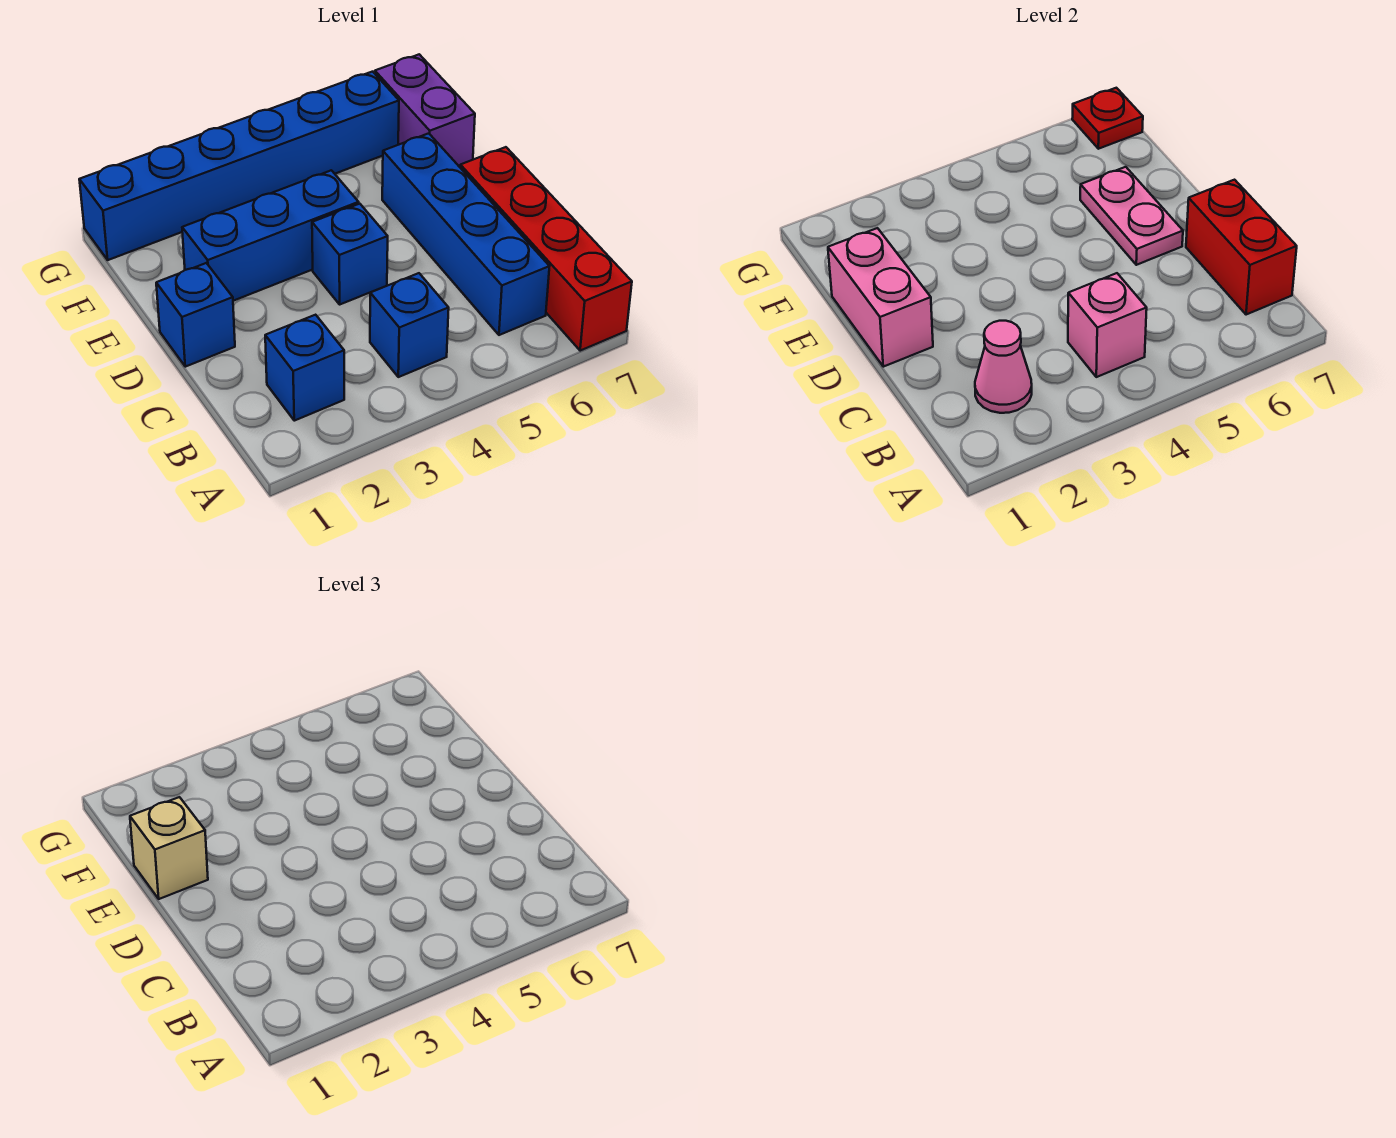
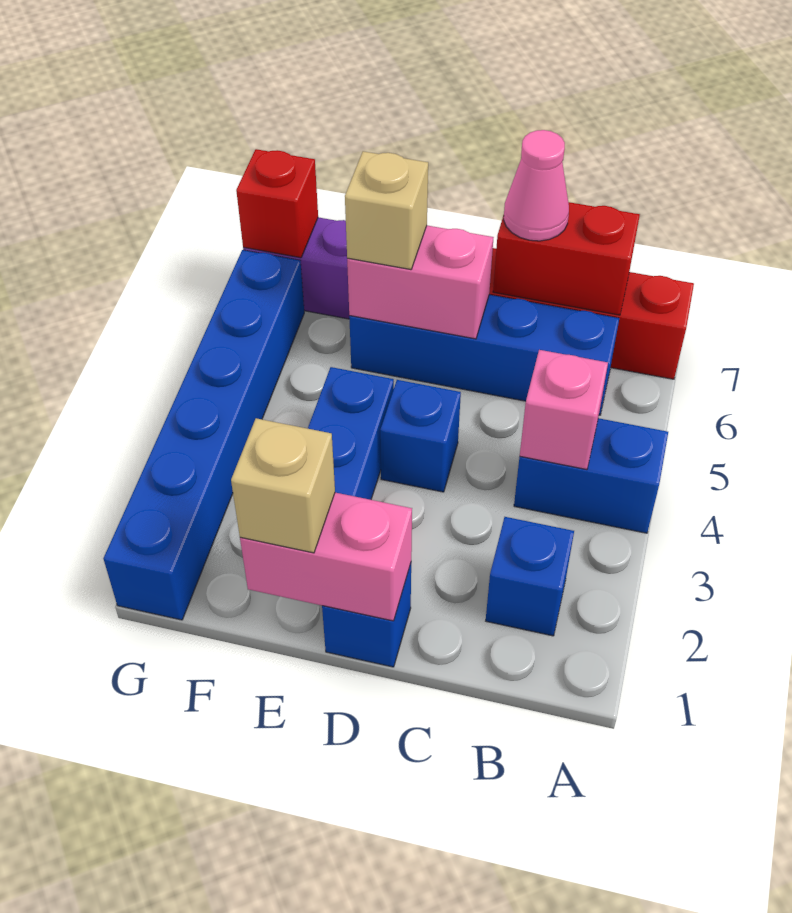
pink 1x1 cone [975,321,1032,413] -> pink 1x1 cone moved to [504,130,569,241]
blue 1x1 brick [370,273,449,377] -> blue 1x2 brick [514,418,668,533]
pink 1x2 plate [1080,167,1183,265] -> pink 1x2 brick [347,226,494,339]
none -> tan 1x1 brick [345,151,428,270]
red 1x1 plate [1072,88,1143,149] -> red 1x1 brick [236,149,318,258]

